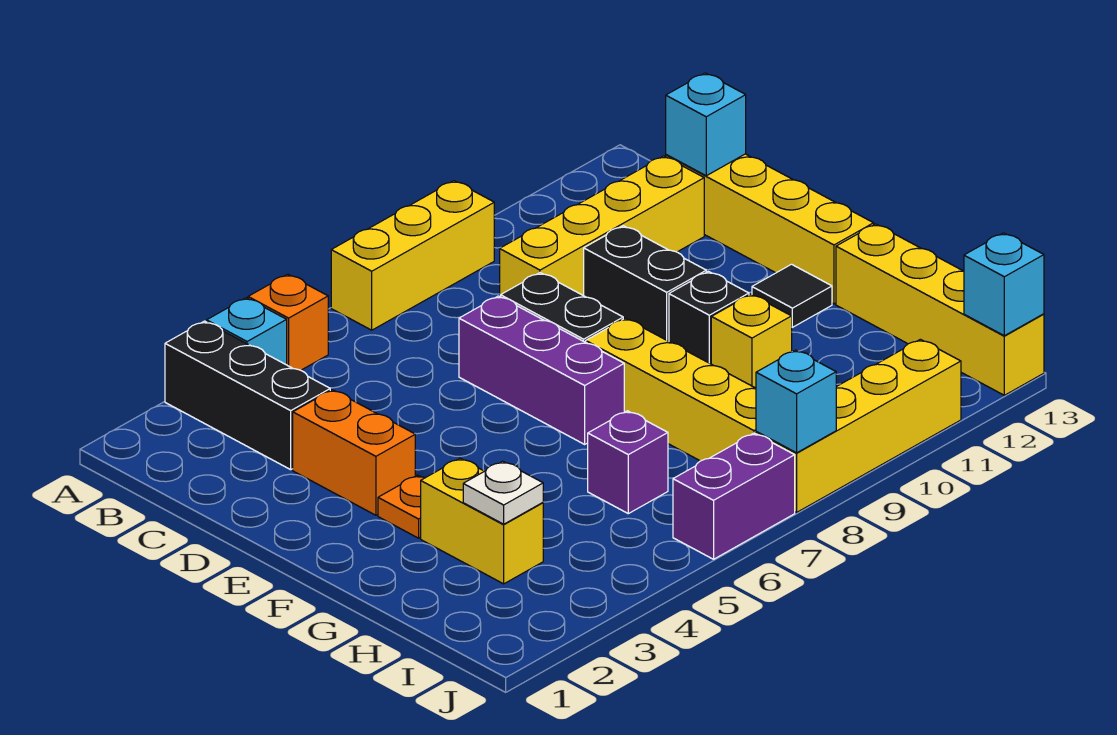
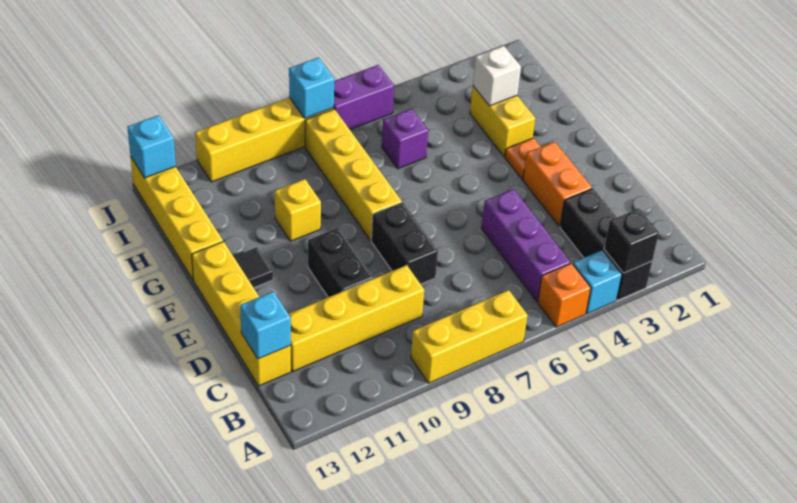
purple 1x3 brick [459,296,624,444] -> purple 1x3 brick moved to [481,189,571,301]
black 1x1 brick [669,271,749,364] -> black 1x1 brick moved to [604,209,659,273]
white 1x1 plate [463,461,543,524] -> white 1x1 brick [473,46,521,106]

